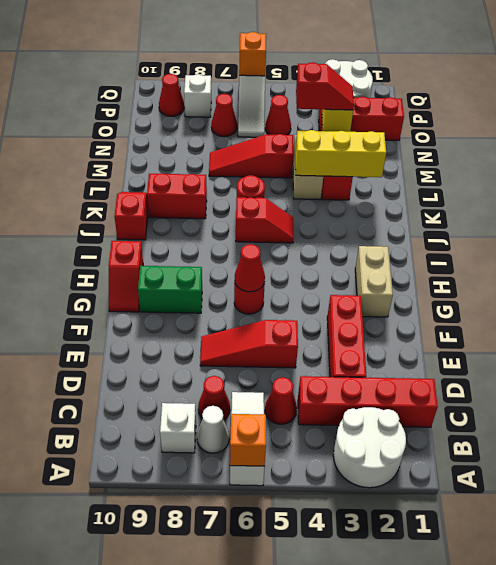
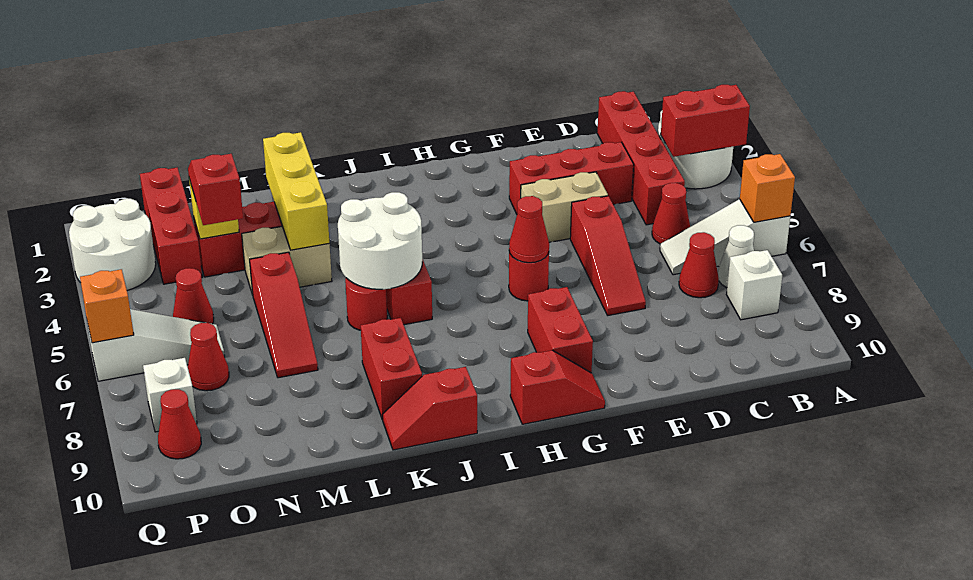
none -> red 1x2 brick [661,85,750,157]
tan 1x2 brick [355,246,393,317] -> tan 1x2 brick moved to [521,172,608,242]
green 1x2 brick [138,266,202,313] -> red 1x2 brick [528,287,593,373]
none -> white 2x2 round brick [338,192,422,289]

